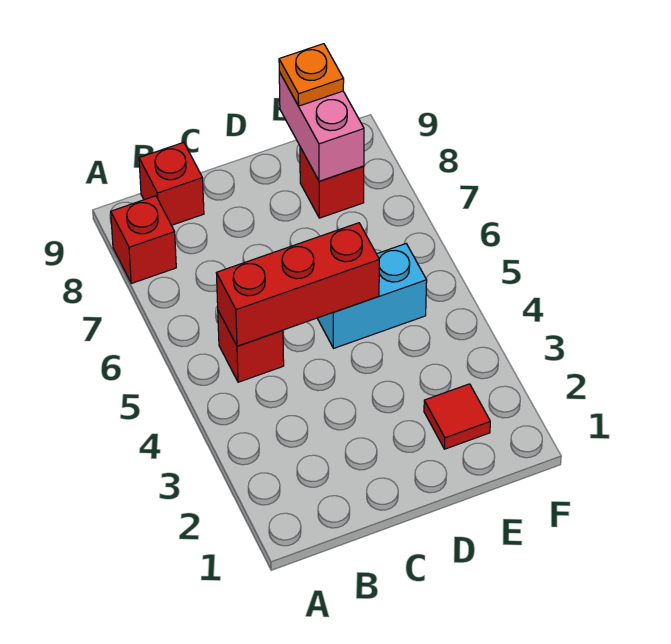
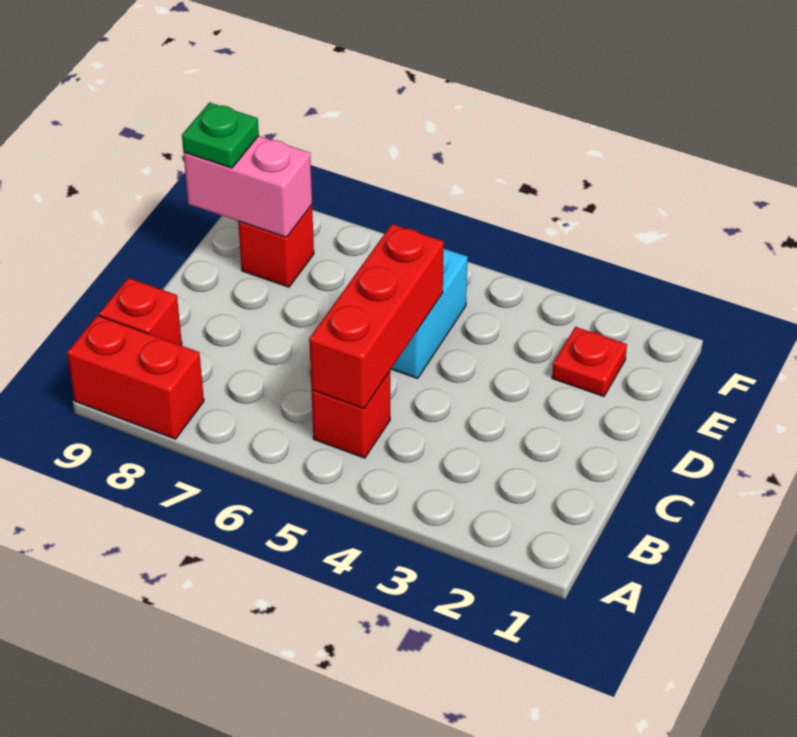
red 1x1 brick [111,196,176,283] -> red 1x2 brick [67,315,204,439]
red 1x1 tile [424,384,490,449] -> red 1x1 plate [552,327,627,396]
orange 1x1 plate [279,44,344,106] -> green 1x1 plate [182,103,259,168]

